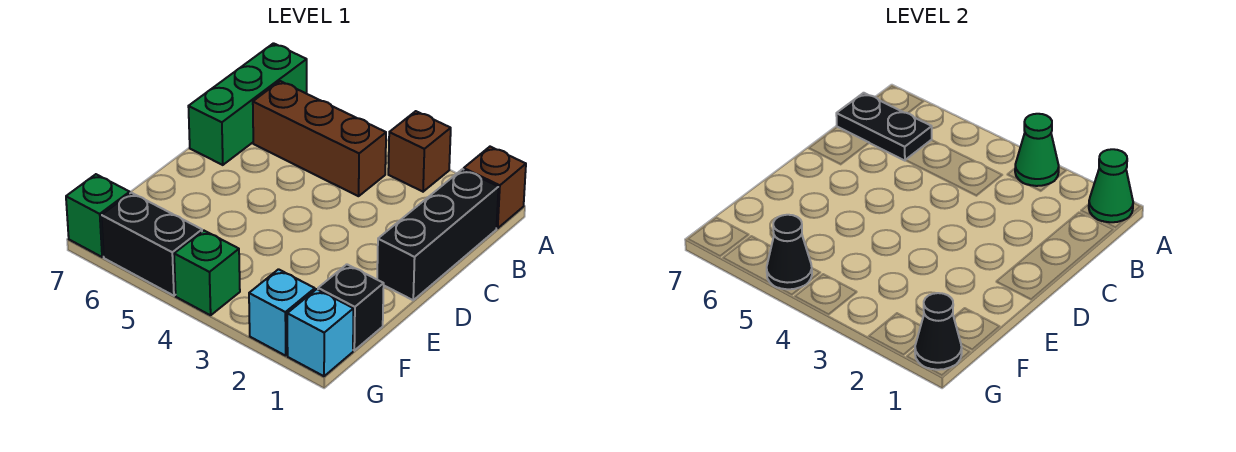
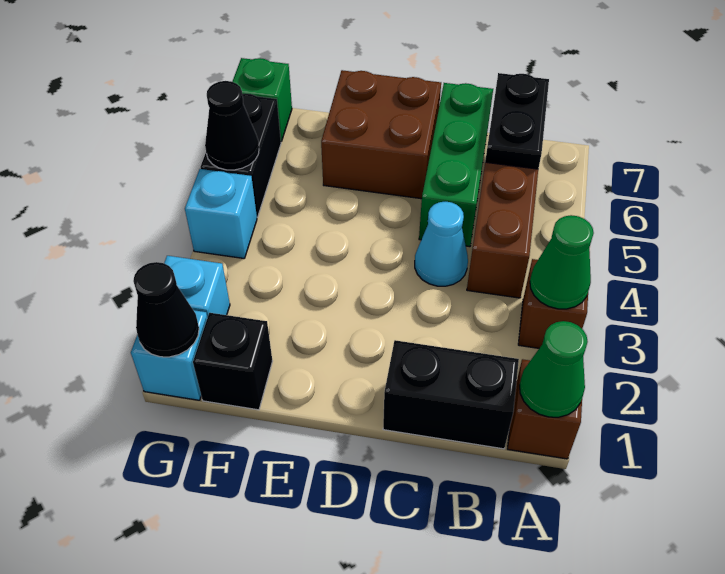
green 1x3 brick [188,43,307,165] -> green 1x3 brick turned to [419,83,493,247]
black 1x3 brick [377,169,499,300] -> black 1x2 brick [383,340,519,449]
none -> cyan 1x1 cone [415,202,468,286]
none -> brown 2x2 brick [321,70,441,199]
green 1x1 brick [174,231,240,315] -> cyan 1x1 brick [185,169,257,258]

